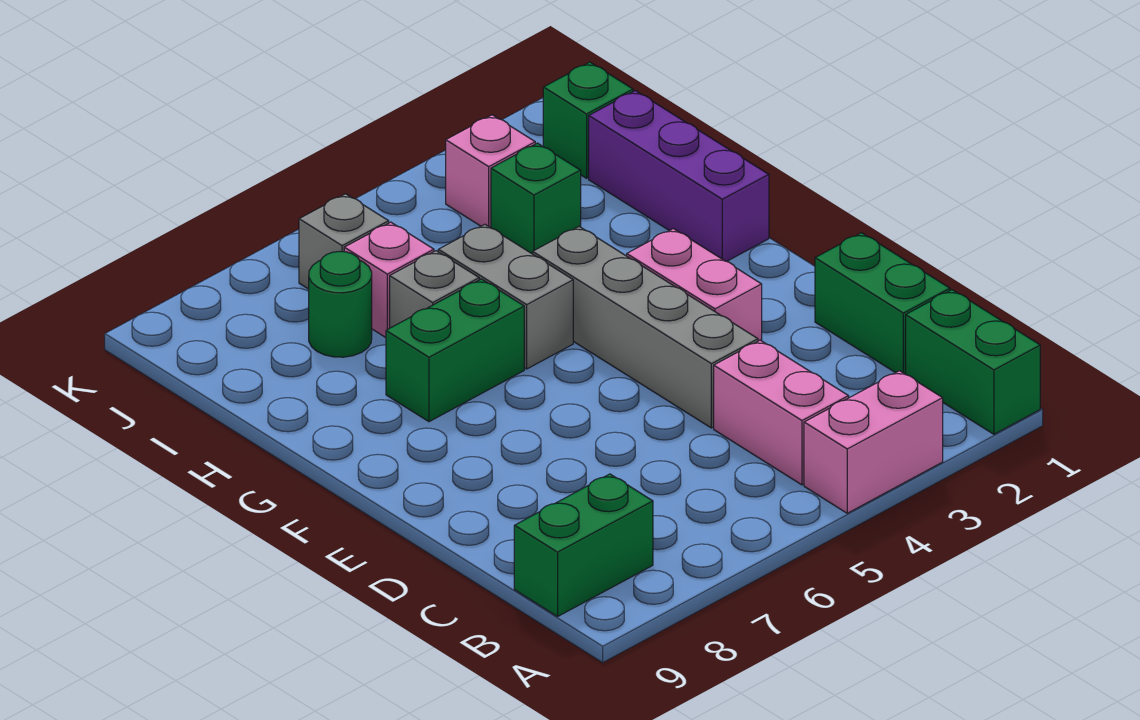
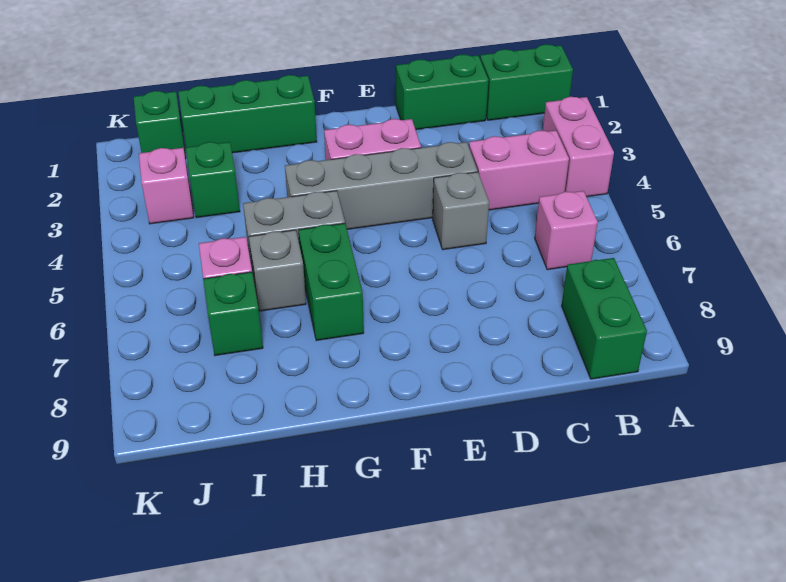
none -> pink 1x1 brick [535,191,598,270]
purple 1x3 brick [589,91,769,261] -> green 1x3 brick [178,75,317,153]
green 1x1 round brick [309,251,372,357] -> green 1x1 brick [203,272,263,356]
grey 1x1 brick [299,194,389,289] -> grey 1x1 brick moved to [433,172,489,250]

